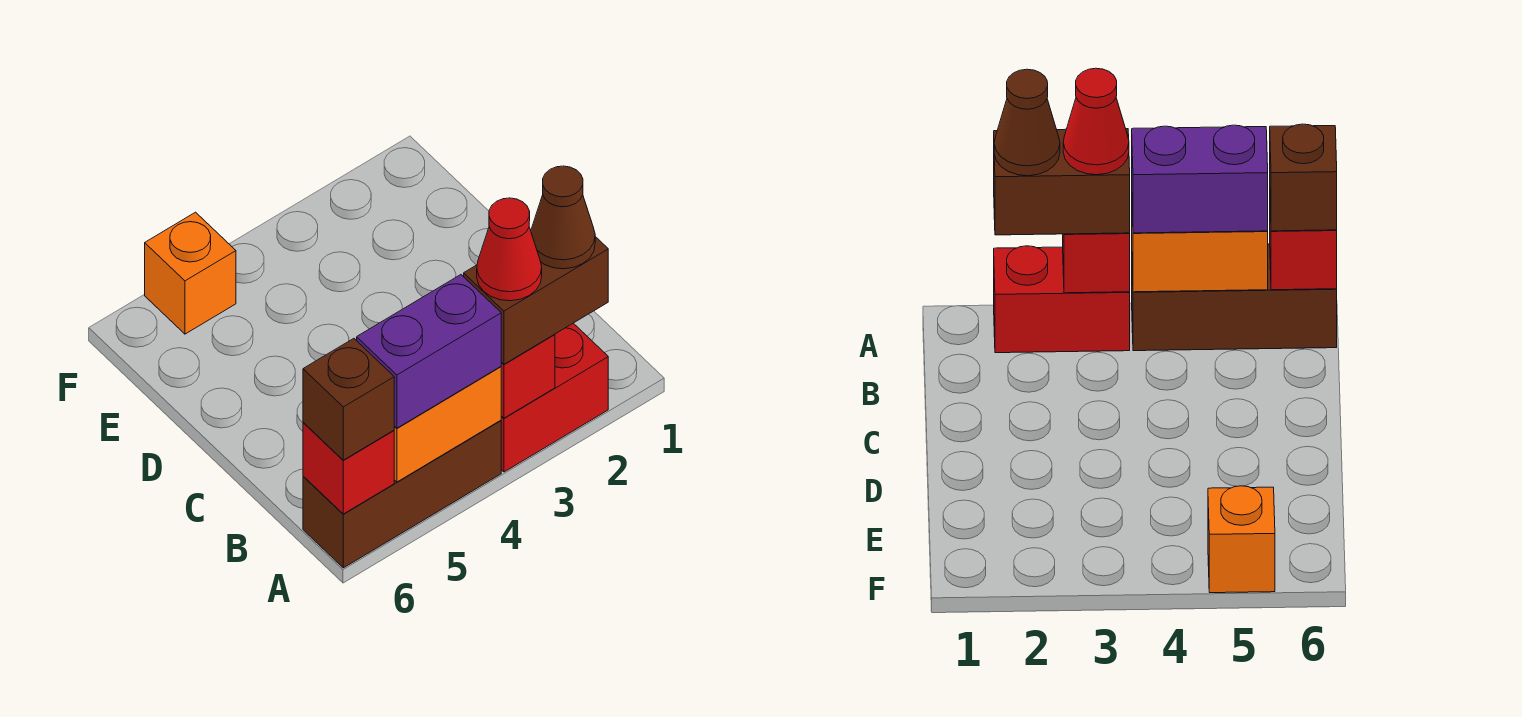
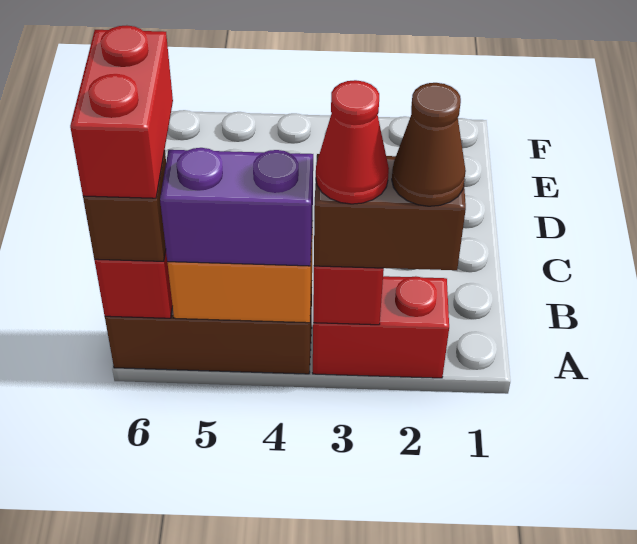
none -> red 1x2 brick [70,25,173,198]
orange 1x1 brick [145,212,236,334] -> none

